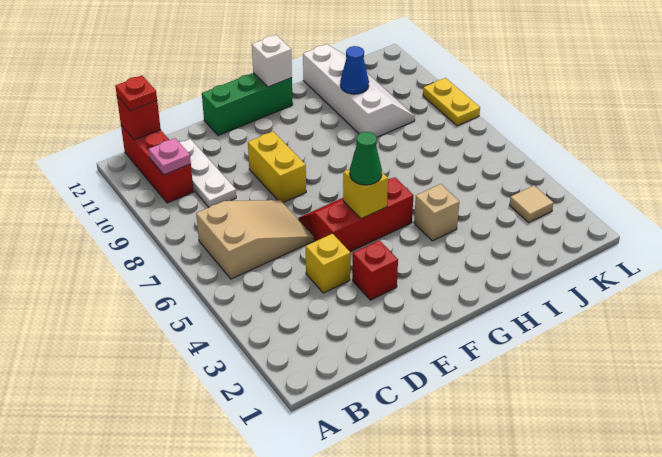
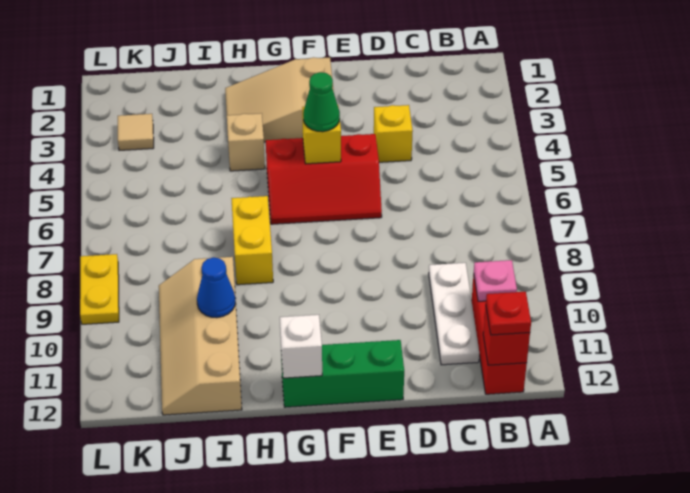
tan 2x3 slope [196,200,314,279] -> tan 2x3 slope moved to [225,57,334,142]
red 1x1 brick [352,240,398,300] -> none
yellow 1x2 brick [248,131,306,203] -> yellow 1x2 brick moved to [231,196,273,285]
white 2x4 slope [303,44,415,137] -> tan 2x4 slope [159,257,242,415]

